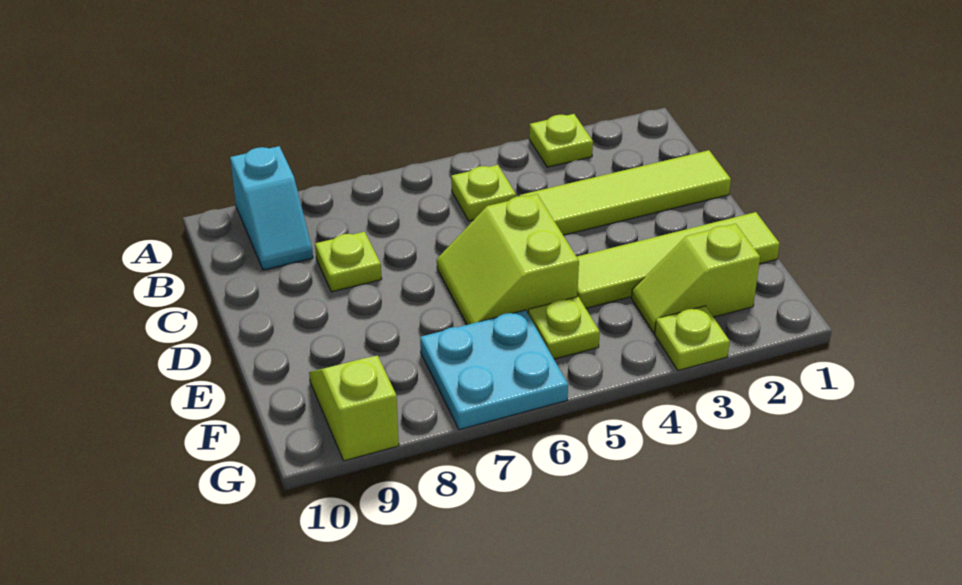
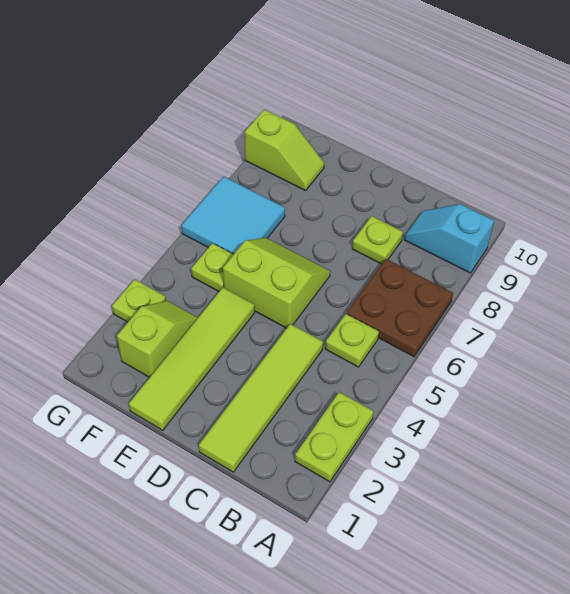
lime 1x1 plate [529,114,593,167] -> lime 1x2 plate [295,392,374,482]
none -> brown 2x2 plate [347,259,453,357]
cyan 2x2 plate [420,310,568,430] -> cyan 2x2 tile [182,176,285,254]

